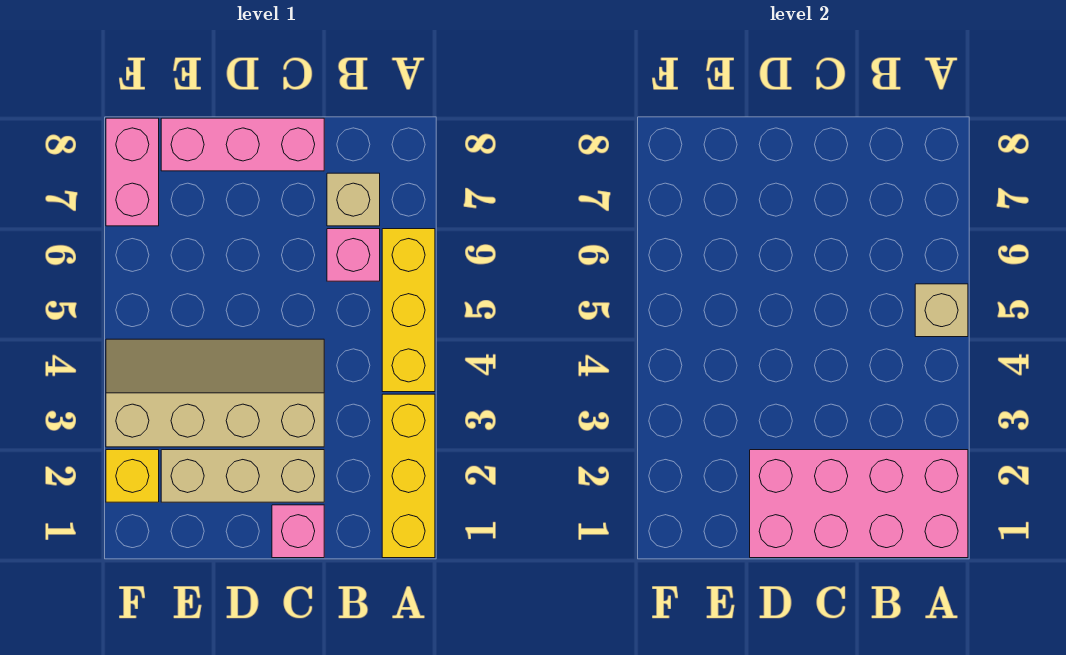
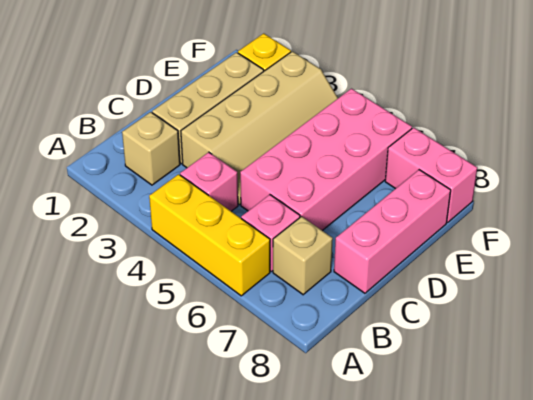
yellow 1x3 brick [382,394,435,558] -> none
pink 2x4 brick [750,450,968,558] -> pink 2x4 brick moved to [240,89,412,231]
tan 1x1 brick [915,284,968,337] -> tan 1x1 brick moved to [122,112,180,185]
pink 1x1 brick [272,505,324,558] -> pink 1x1 brick moved to [180,152,238,211]

